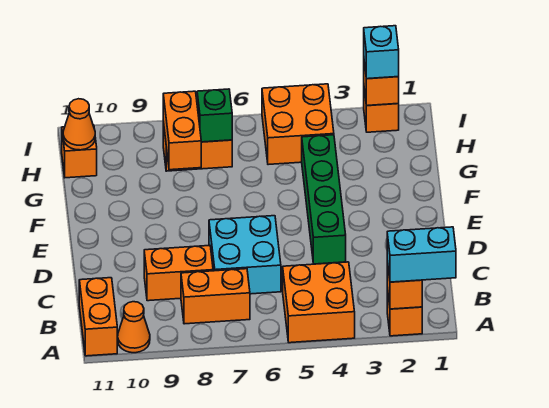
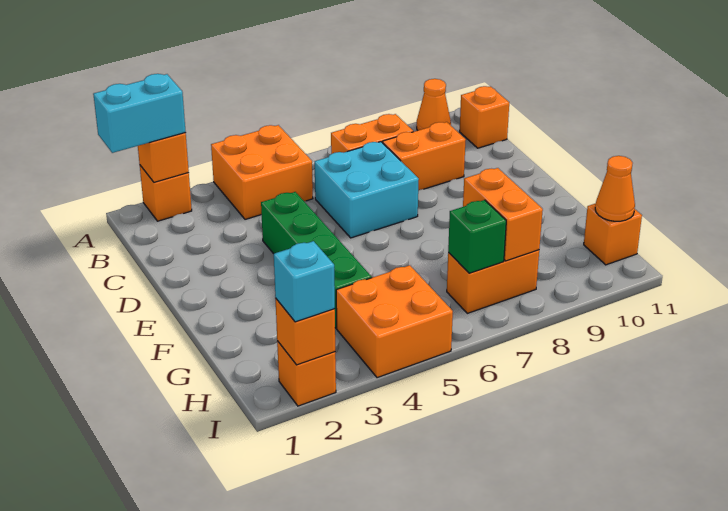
orange 1x2 brick [79,278,117,356] -> orange 1x1 brick [460,86,509,148]

